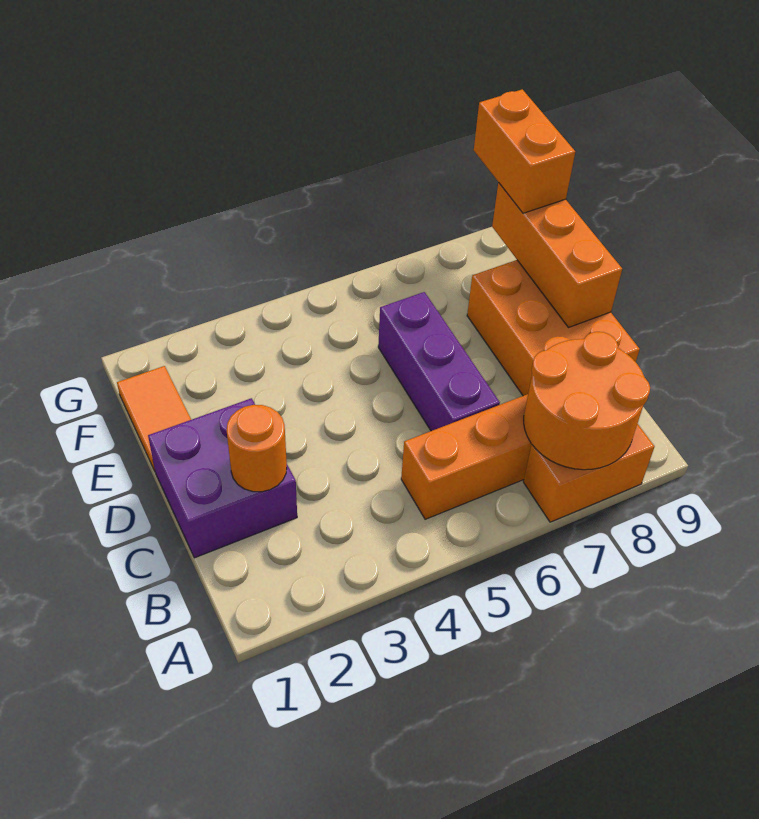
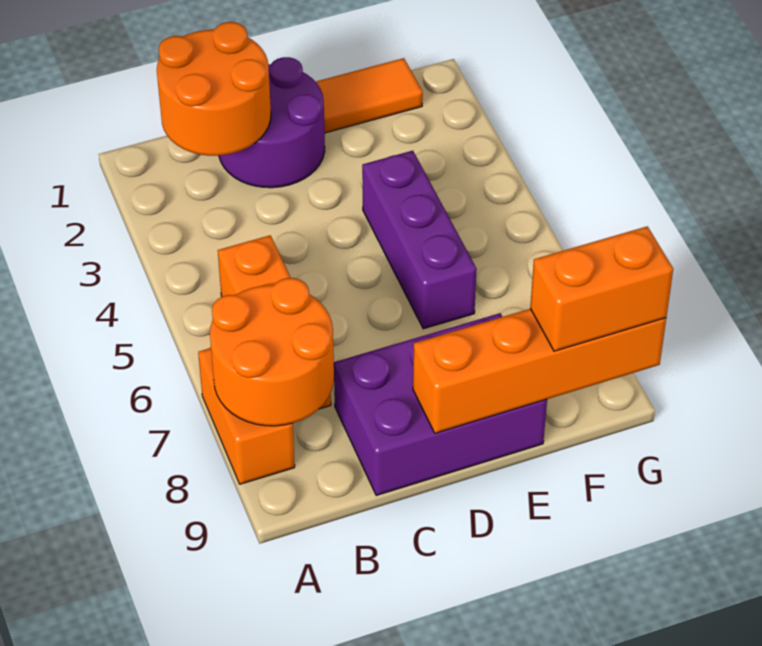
purple 2x2 brick [148,398,297,558] -> purple 2x2 round brick [219,57,325,188]
orange 1x1 round brick [227,405,287,492] -> orange 2x2 round brick [157,22,271,156]
purple 1x3 brick [378,292,500,431] -> purple 1x3 brick turned to [362,151,477,329]
orange 2x3 brick [467,260,640,396] -> purple 2x3 brick [334,313,547,496]
orange 1x3 brick [492,183,622,327] -> orange 1x4 brick [413,309,666,433]

